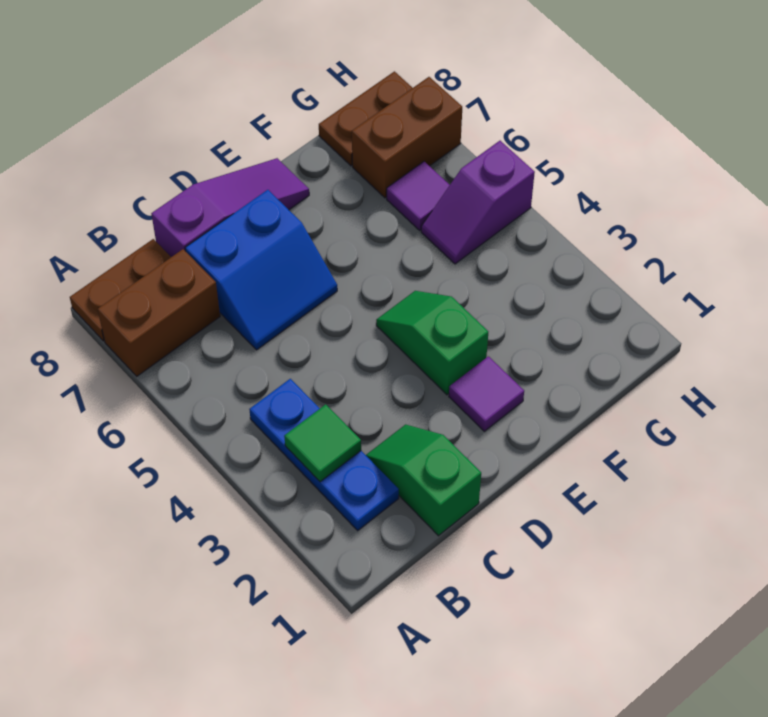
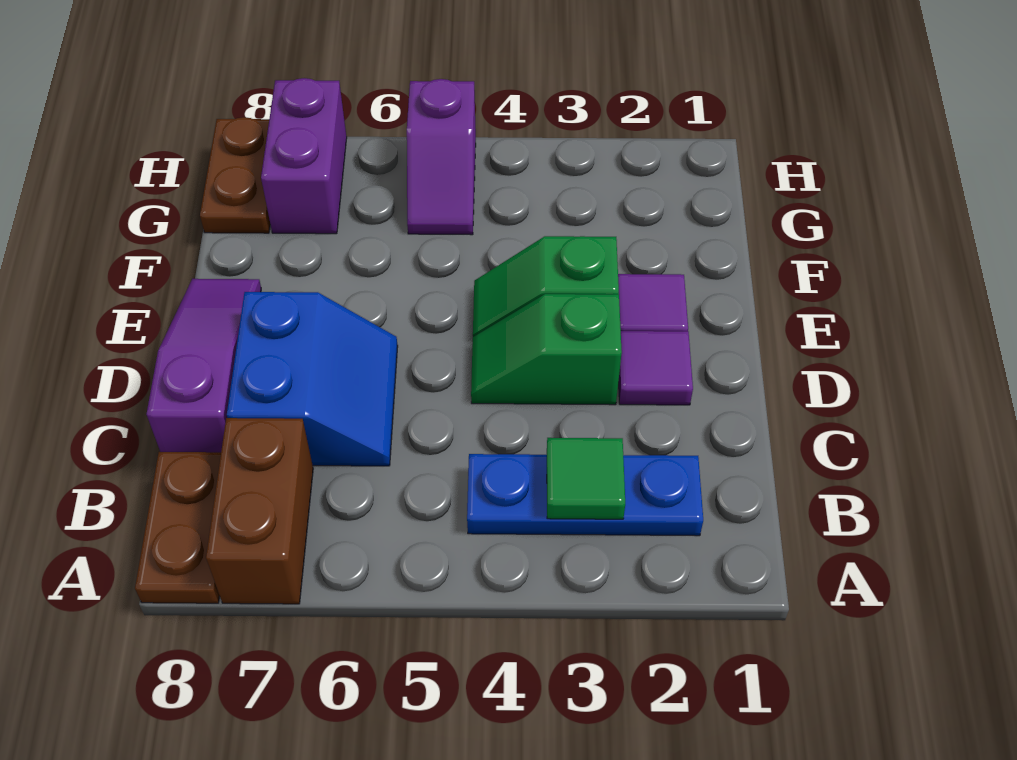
green 1x2 slope [366,424,481,536] -> green 1x2 slope moved to [471,294,622,405]
purple 1x1 tile [387,162,450,230] -> purple 1x1 tile moved to [619,331,693,405]
brown 1x2 brick [352,77,462,198] -> purple 1x2 brick [261,78,347,234]

